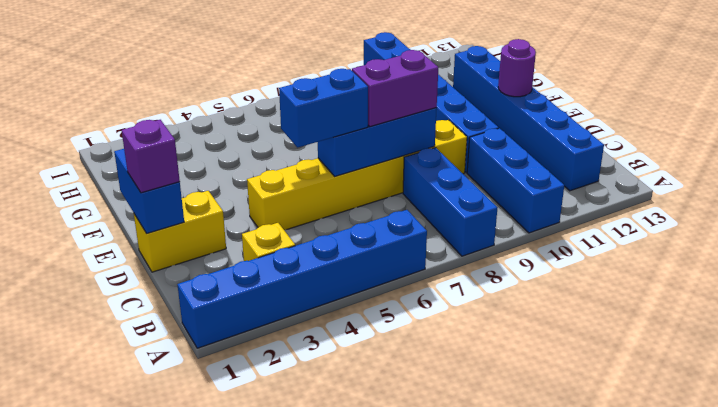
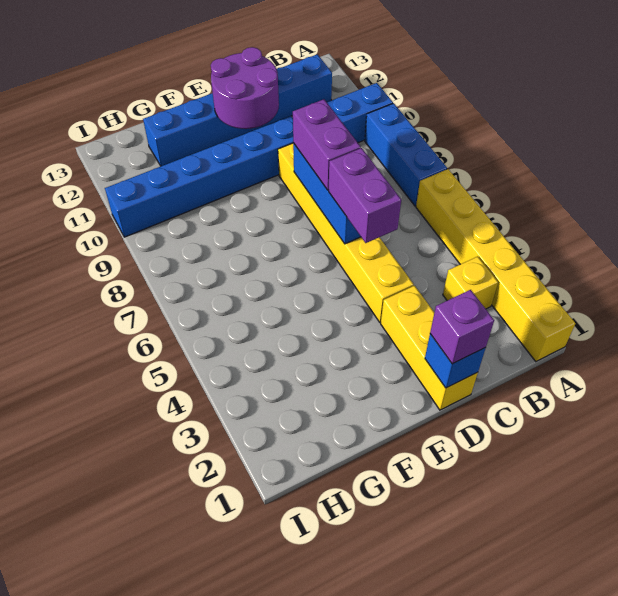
blue 1x6 brick [177,210,427,348] -> yellow 1x6 brick [416,169,575,361]
blue 1x3 brick [403,148,497,256] -> blue 1x3 brick turned to [365,103,447,206]
yellow 1x2 brick [134,191,226,272] -> yellow 1x3 brick [381,286,478,410]
blue 1x2 brick [114,149,184,233] -> blue 1x1 brick [425,334,486,388]
blue 1x2 brick [279,69,368,148] -> purple 1x2 brick [329,148,401,243]
purple 1x1 round brick [498,39,536,97] -> purple 2x2 round brick [211,47,279,129]

